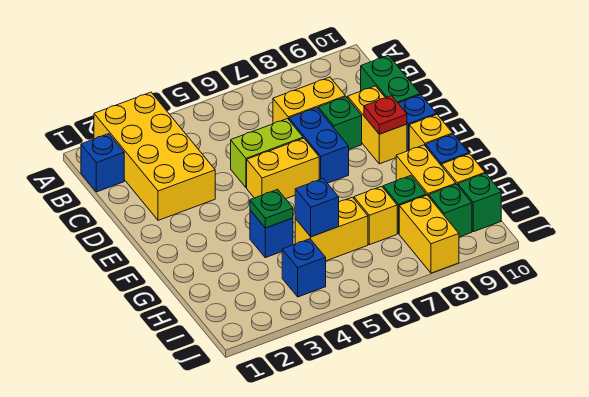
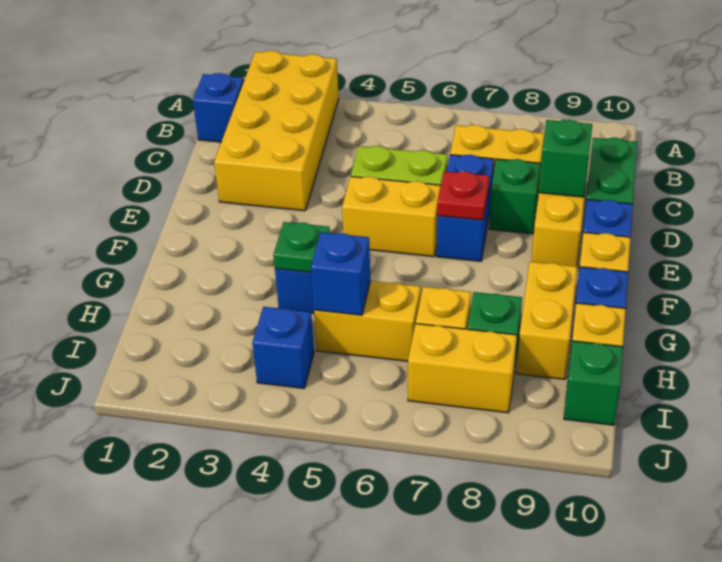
red 1x1 plate [364,96,407,134] -> red 1x1 plate moved to [437,171,489,220]
yellow 1x2 brick [399,195,459,273] -> yellow 1x2 brick turned to [408,324,517,413]
green 1x1 brick [429,184,472,237] -> green 1x1 brick moved to [539,119,592,197]

